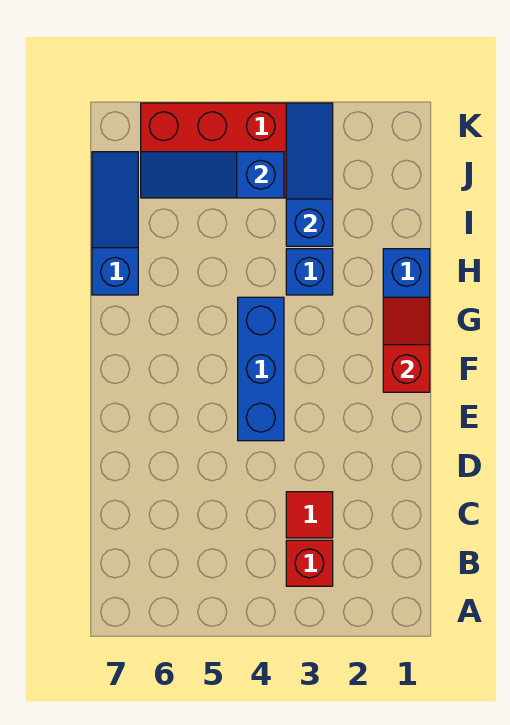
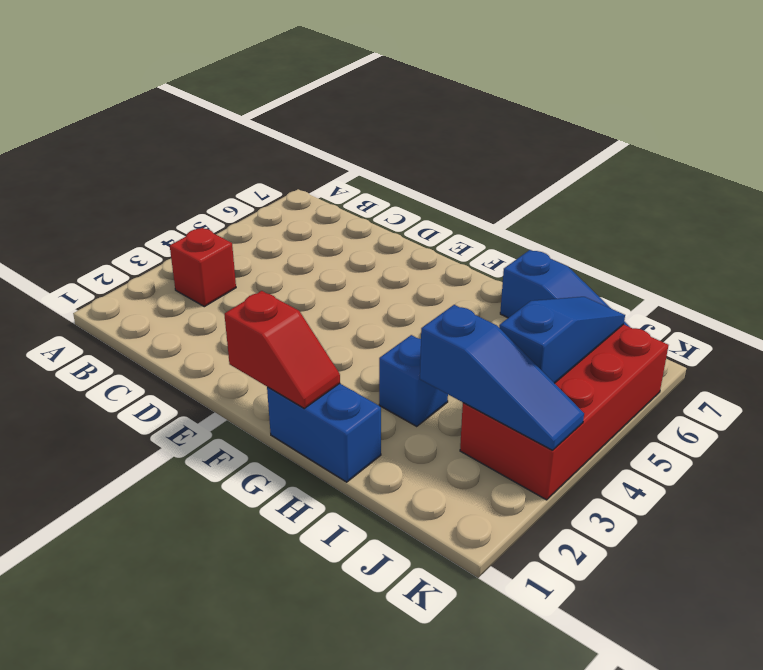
red 1x1 tile [286,492,333,538] -> none
blue 1x3 brick [238,297,284,441] -> none

